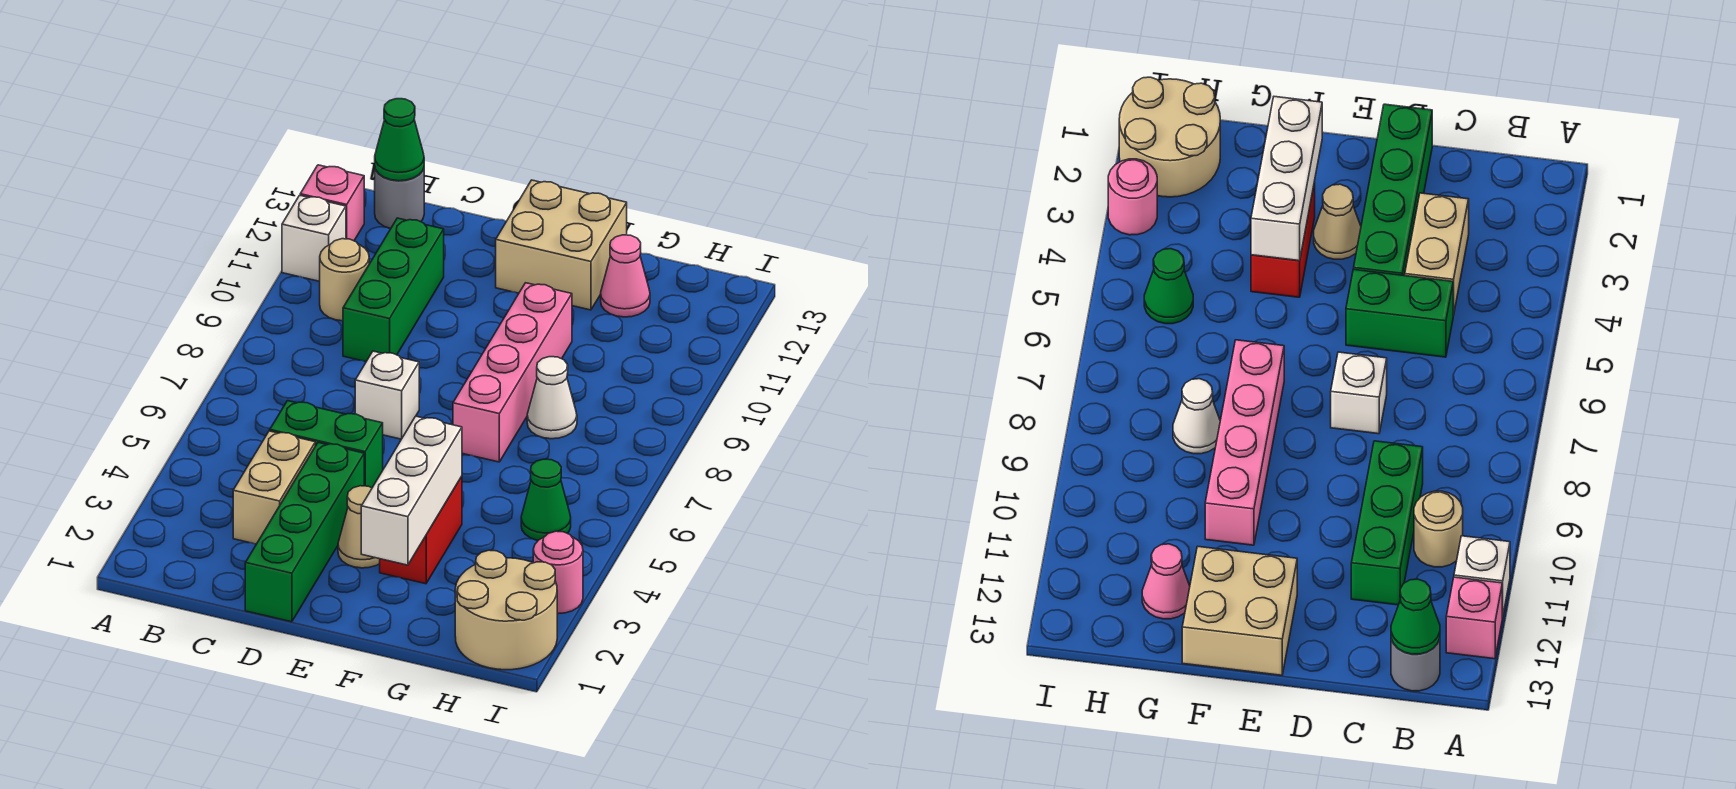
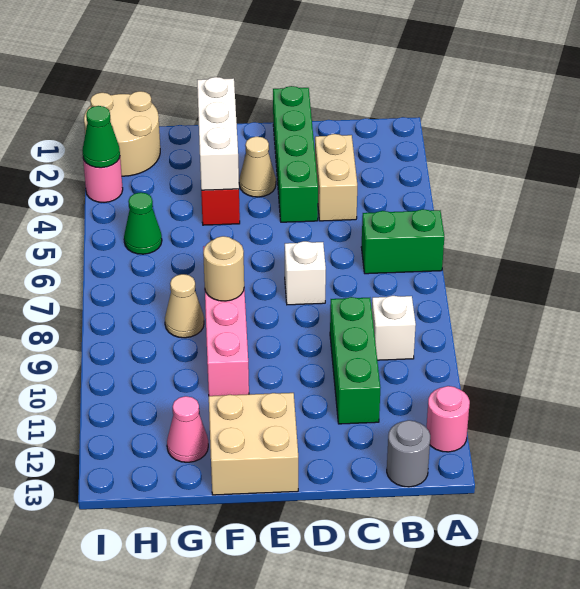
white 1x1 brick [282,195,346,281] -> white 1x1 brick moved to [372,296,416,360]
pink 1x1 brick [300,165,364,241] -> pink 1x1 round brick [427,386,470,452]
tan 1x1 round brick [320,239,369,321] -> tan 1x1 round brick moved to [203,236,244,301]
green 1x1 cone [375,99,424,181] -> green 1x1 cone moved to [82,106,120,168]
green 1x2 brick [270,401,383,488] -> green 1x2 brick moved to [361,209,444,274]
white 1x1 cone [527,357,577,439] -> tan 1x1 cone [165,274,204,338]

